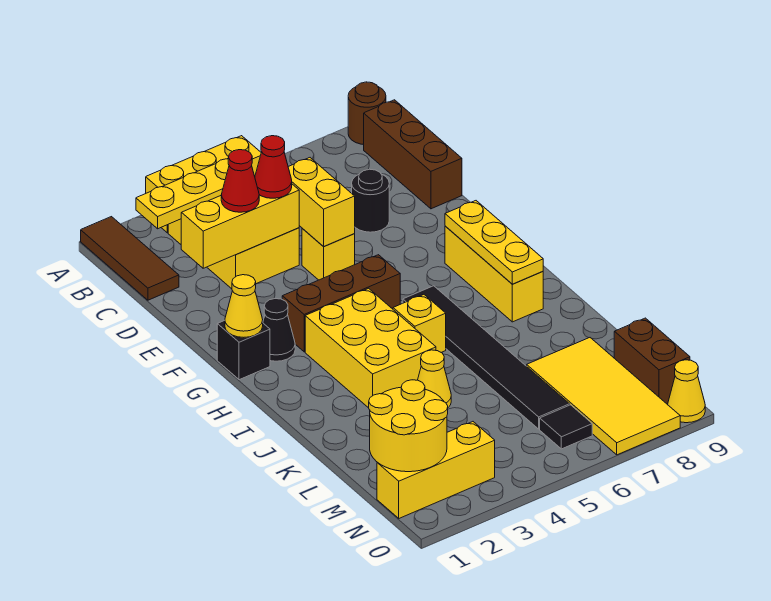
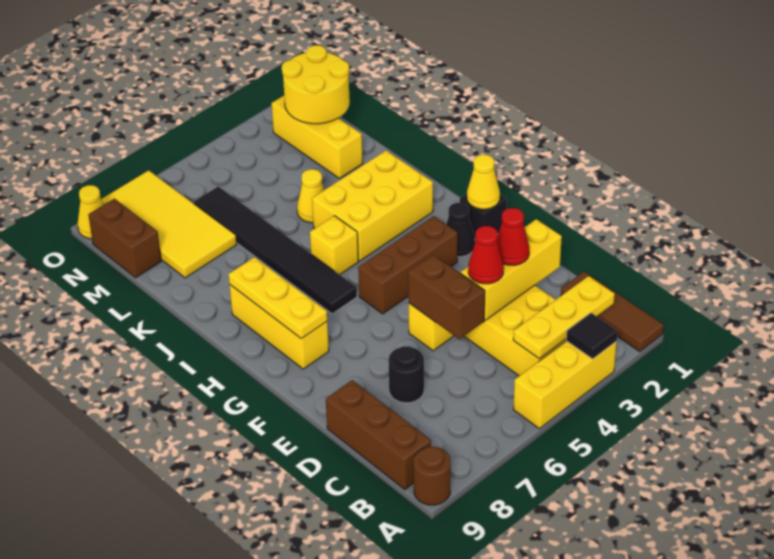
yellow 1x2 brick [288,158,355,247] -> brown 1x2 brick [408,254,485,339]
yellow 2x3 brick [305,288,436,408] -> yellow 2x3 brick turned to [312,150,433,261]
yellow 1x3 brick [377,422,495,518] -> yellow 1x3 brick turned to [272,96,363,179]
black 1x1 tile [540,405,592,449] -> black 1x1 tile moved to [566,313,618,359]

